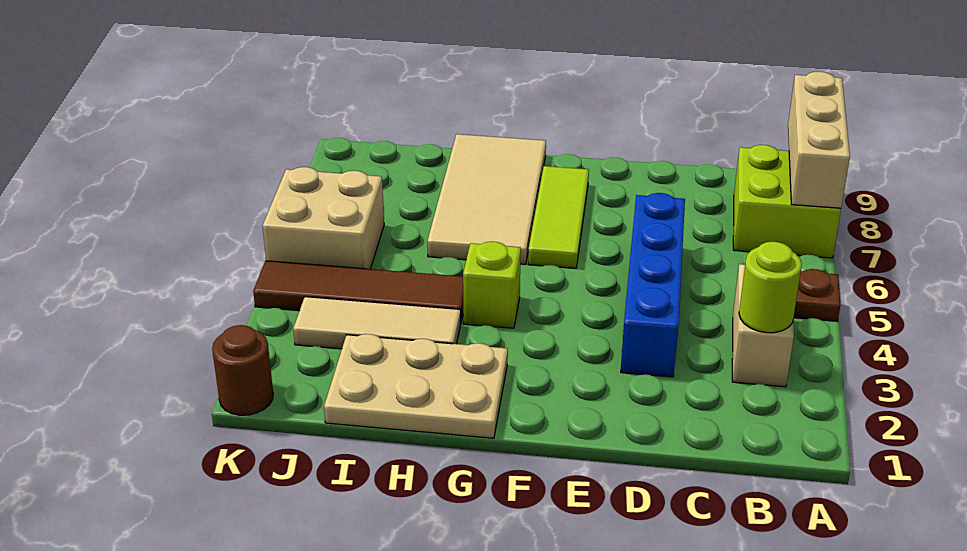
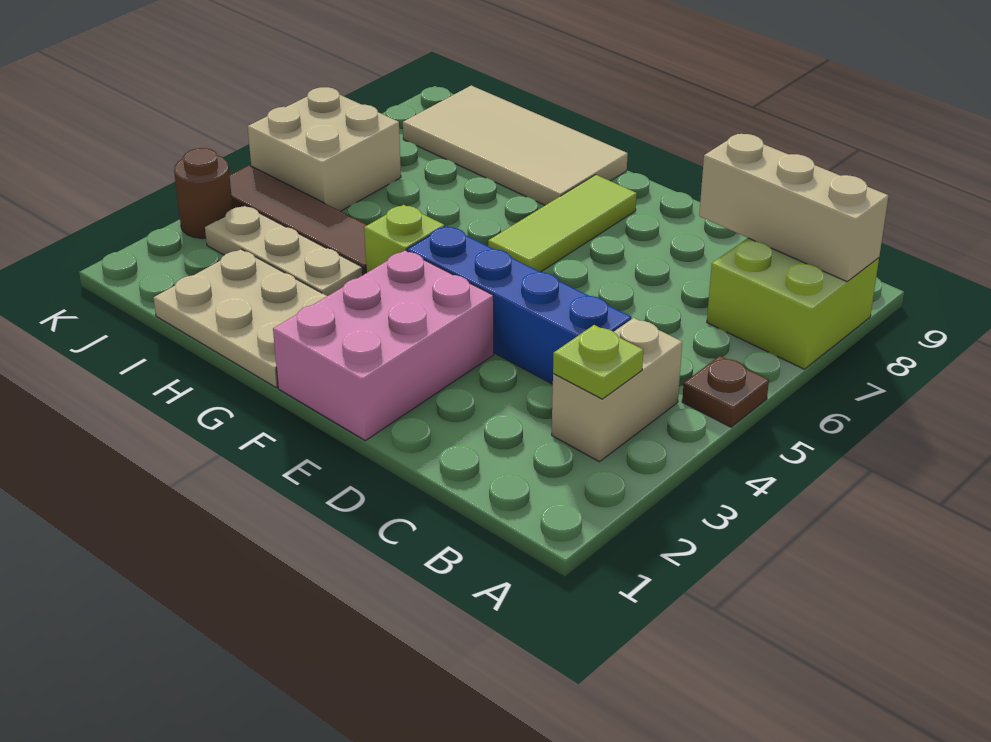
tan 1x3 brick [788,72,850,208] -> tan 1x3 brick turned to [699,134,888,282]
lime 1x1 round brick [739,242,802,333] -> lime 1x1 plate [553,325,643,399]
blue 1x4 brick [621,193,685,377] -> blue 1x4 brick turned to [407,226,631,384]
none -> pink 2x3 brick [273,250,494,441]
tan 2x4 tile [427,134,546,264] -> tan 2x4 tile turned to [403,86,628,205]
tan 1x3 tile [293,297,461,349] -> tan 1x3 plate [205,206,363,296]
brown 1x1 round brick [212,325,273,415] -> brown 1x1 round brick moved to [174,148,233,239]

